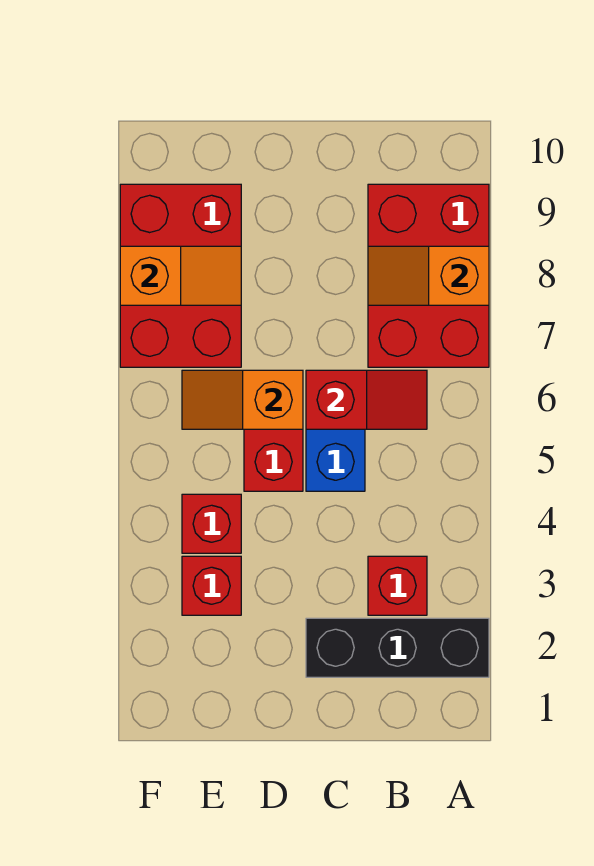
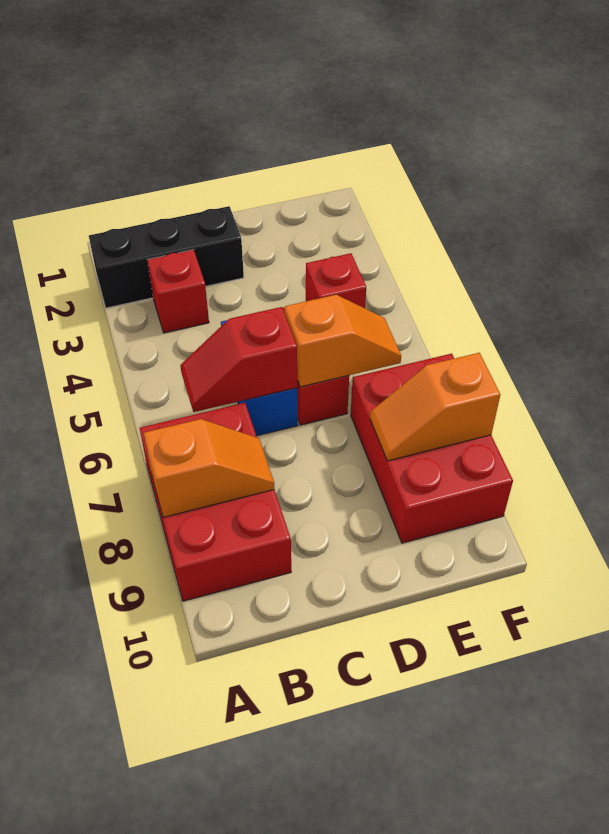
red 1x1 brick [182,556,241,615] -> none

